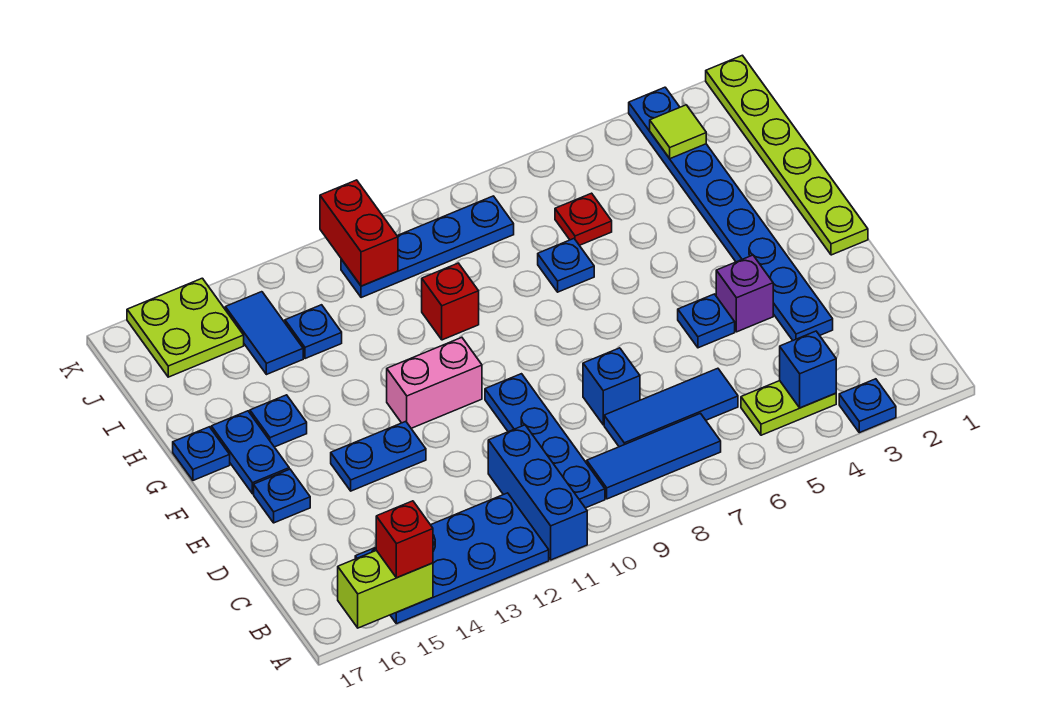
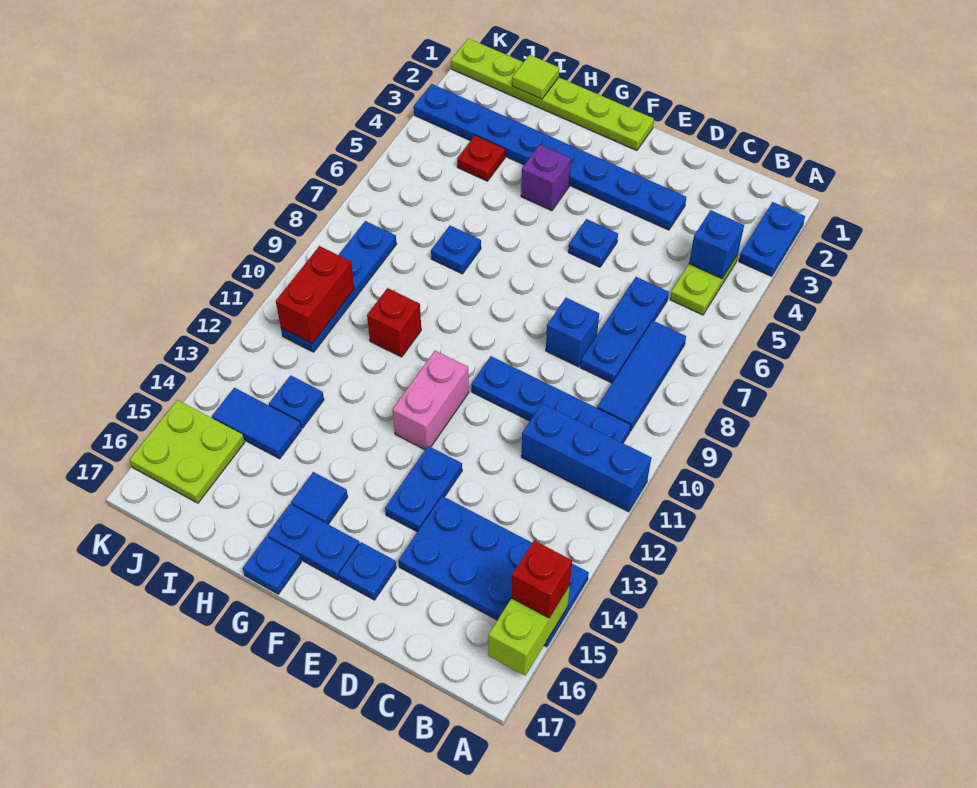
blue 1x1 plate [839,379,896,433] -> blue 1x2 plate [739,202,805,276]
blue 2x4 plate [355,493,549,624] -> blue 2x4 plate turned to [399,496,589,647]
blue 1x3 tile [604,368,738,447] -> blue 1x3 plate [580,277,669,383]
purple 1x1 brick [716,255,773,332] -> purple 1x1 brick moved to [521,145,571,211]
blue 1x1 plate [250,395,307,447] -> blue 1x1 tile [291,472,348,524]
red 1x1 plate [555,193,612,245] -> red 1x1 plate moved to [457,135,505,181]
lime 1x1 tile [650,105,706,159] -> lime 1x1 tile moved to [512,55,559,99]
red 1x2 brick [320,180,398,286] -> red 1x2 brick turned to [276,246,354,343]

